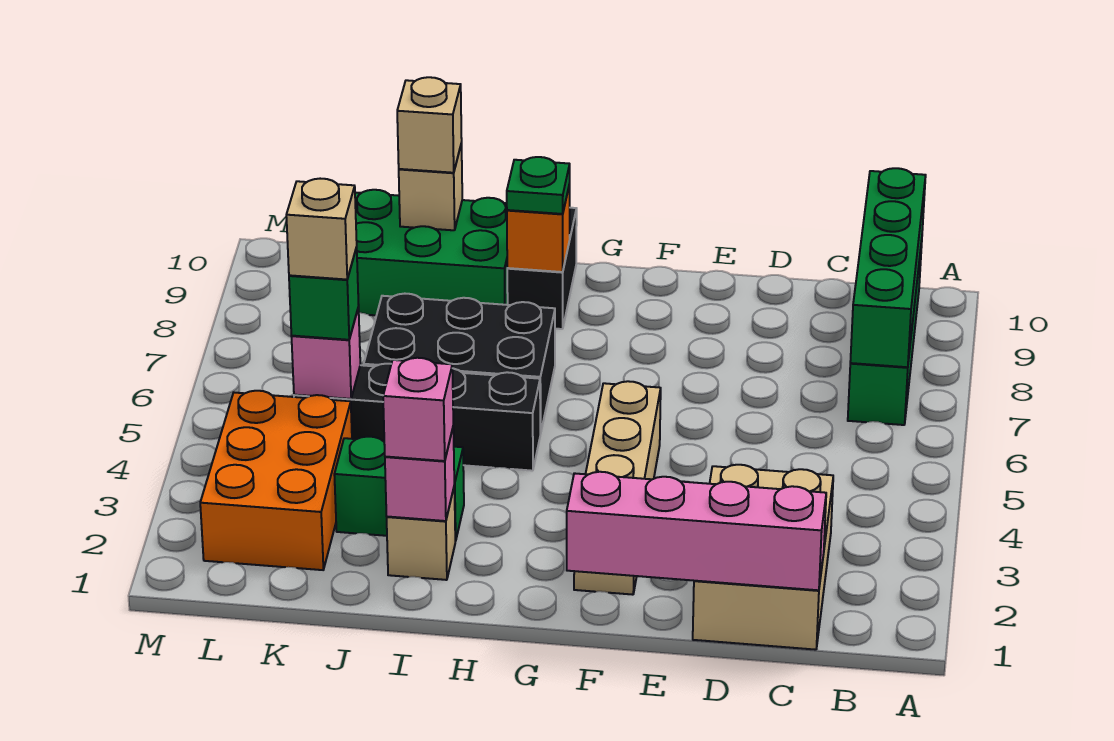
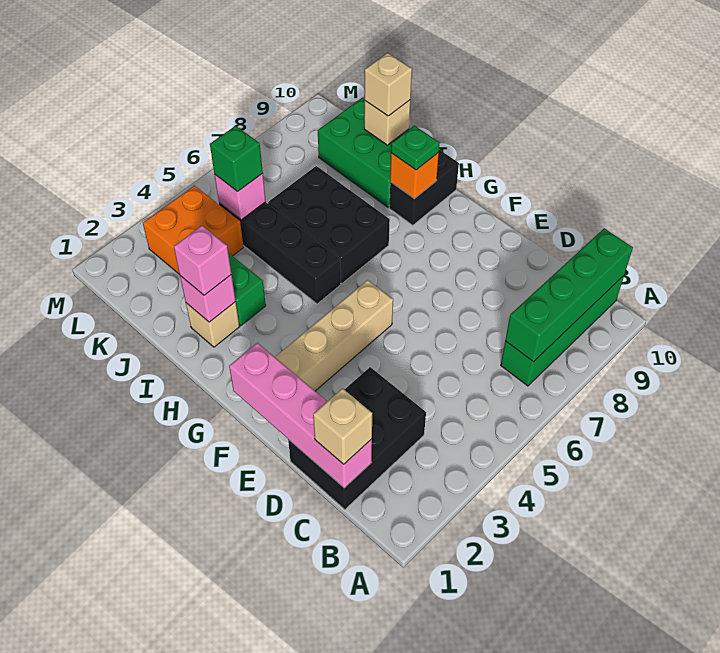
tan 2x3 brick [693,465,833,650] -> black 2x3 brick [288,367,426,509]
orange 2x3 brick [200,391,352,570] -> orange 2x2 brick [143,186,244,275]
tan 1x1 brick [286,179,357,280] -> tan 1x1 brick moved to [313,389,372,464]

